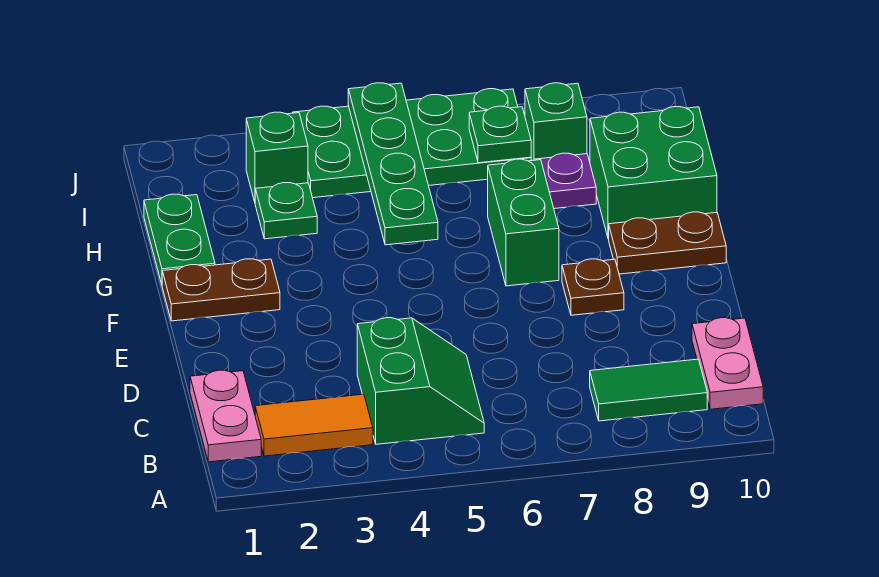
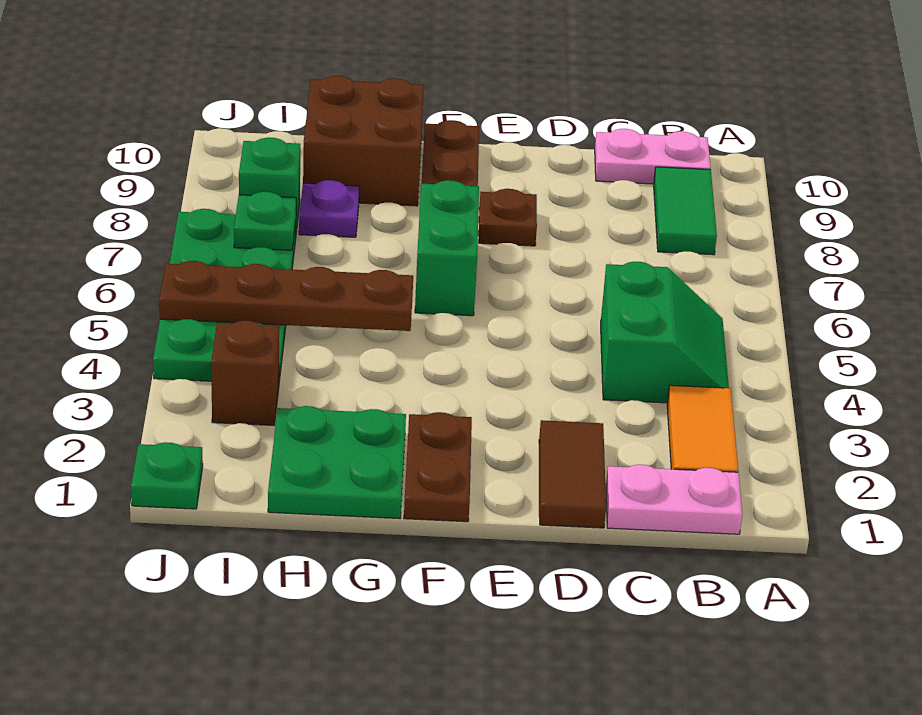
green 2x2 slope [357,318,484,444] -> green 2x2 slope turned to [601,262,729,403]
none -> brown 1x2 tile [539,420,606,528]
green 1x2 brick [488,159,559,286] -> green 1x2 brick turned to [415,180,479,316]
green 1x2 plate [144,194,215,284] -> green 2x2 plate [268,406,406,519]
green 1x4 plate [348,83,438,245] -> brown 1x4 plate [159,261,413,331]
green 2x2 brick [590,107,717,239] -> brown 2x2 brick [303,76,424,206]
green 1x1 plate [255,183,317,239] -> green 1x1 plate moved to [131,442,203,509]
green 1x1 brick [246,112,308,202] -> brown 1x1 brick [211,321,279,425]

